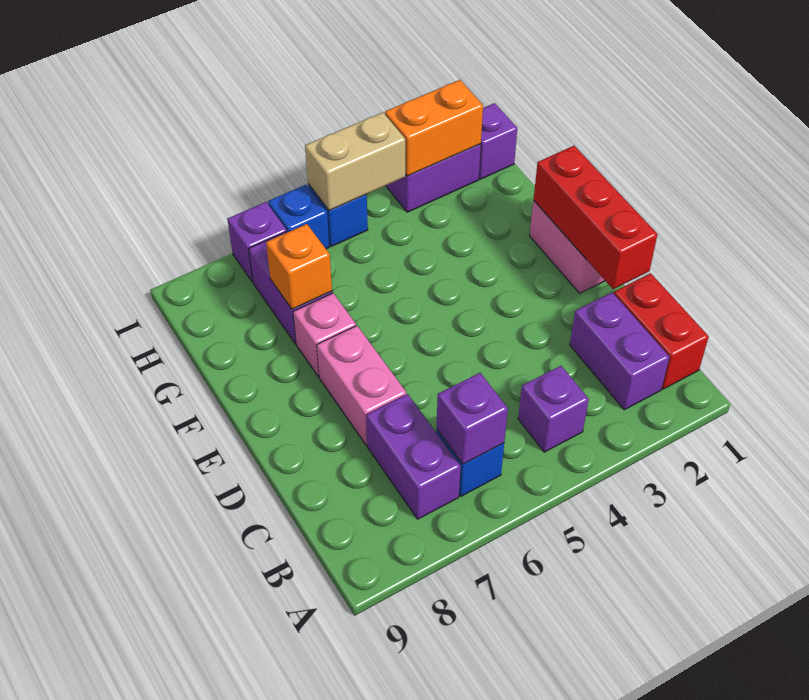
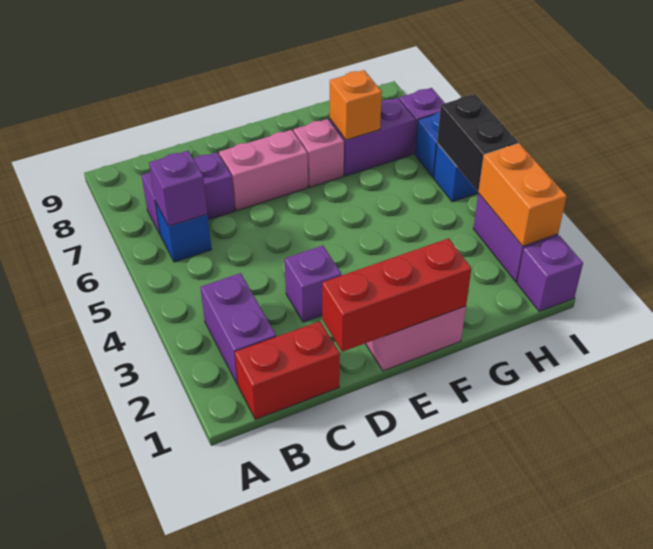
purple 1x2 brick [570,292,669,410] -> purple 1x2 brick turned to [201,273,276,385]
purple 1x1 brick [518,366,589,452] -> purple 1x1 brick moved to [285,246,341,322]
tan 1x2 brick [305,112,405,211] -> black 1x2 brick [437,94,518,191]

